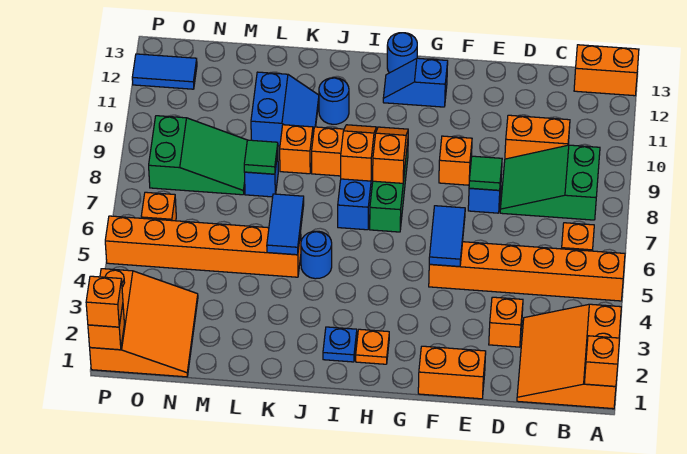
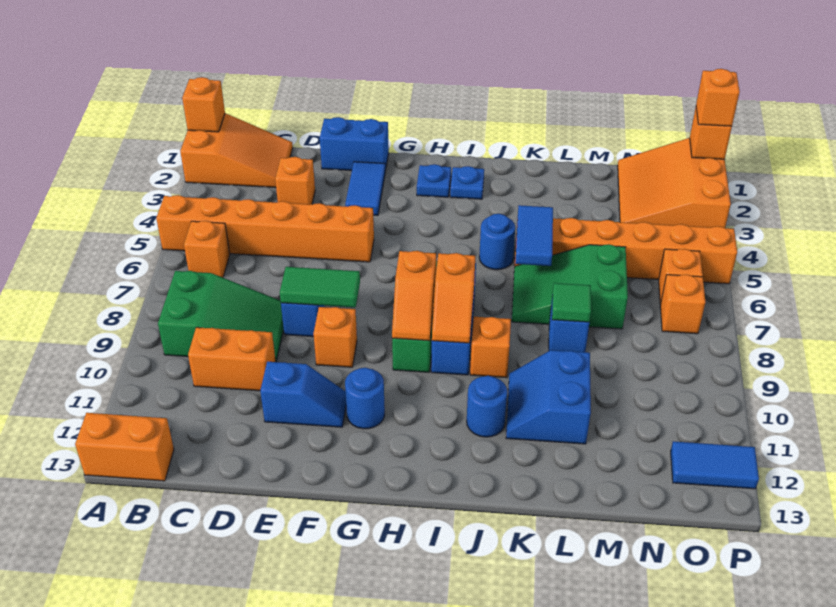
orange 3x3 slope [517,304,621,409] -> orange 2x3 slope [180,113,293,188]
orange 1x2 brick [418,346,486,399] -> blue 1x2 brick [320,117,389,171]
green 1x1 tile [469,156,502,190] -> green 1x2 tile [280,267,360,307]
blue 1x2 tile [429,206,465,267] -> blue 1x2 tile moved to [345,162,385,216]
blue 1x2 slope [383,58,448,107] -> blue 1x2 slope moved to [260,362,346,427]
orange 1x1 plate [356,329,389,364] -> blue 1x1 plate [417,164,451,197]
blue 1x1 round brick [387,33,417,73] -> blue 1x1 round brick moved to [345,368,385,429]
orange 1x1 brick [280,125,313,174] -> orange 1x1 brick moved to [660,274,705,334]
green 2x3 slope [149,116,247,195] -> green 2x3 slope moved to [512,244,628,329]

